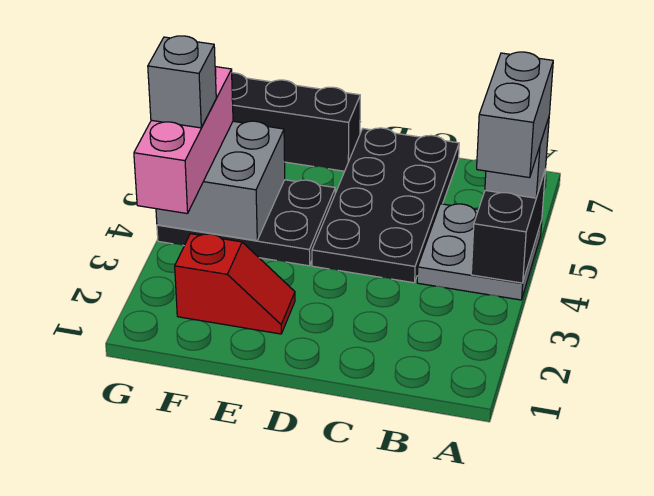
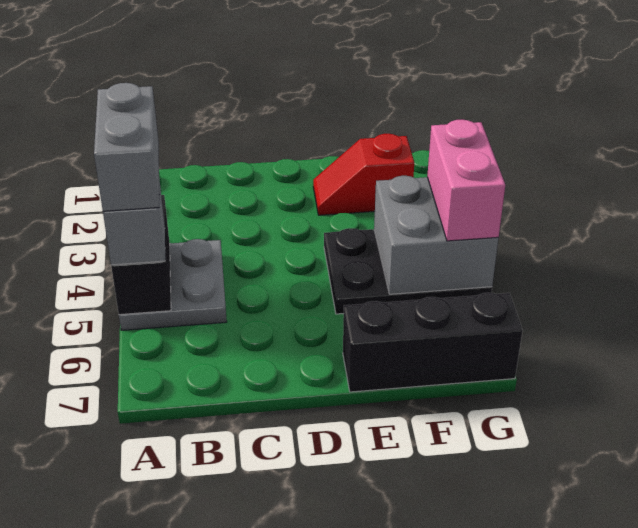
black 2x4 plate [312,128,459,283] -> none
pink 1x3 brick [134,67,233,214] -> pink 1x2 brick [427,120,505,241]
grey 1x1 brick [148,36,216,128] -> none

